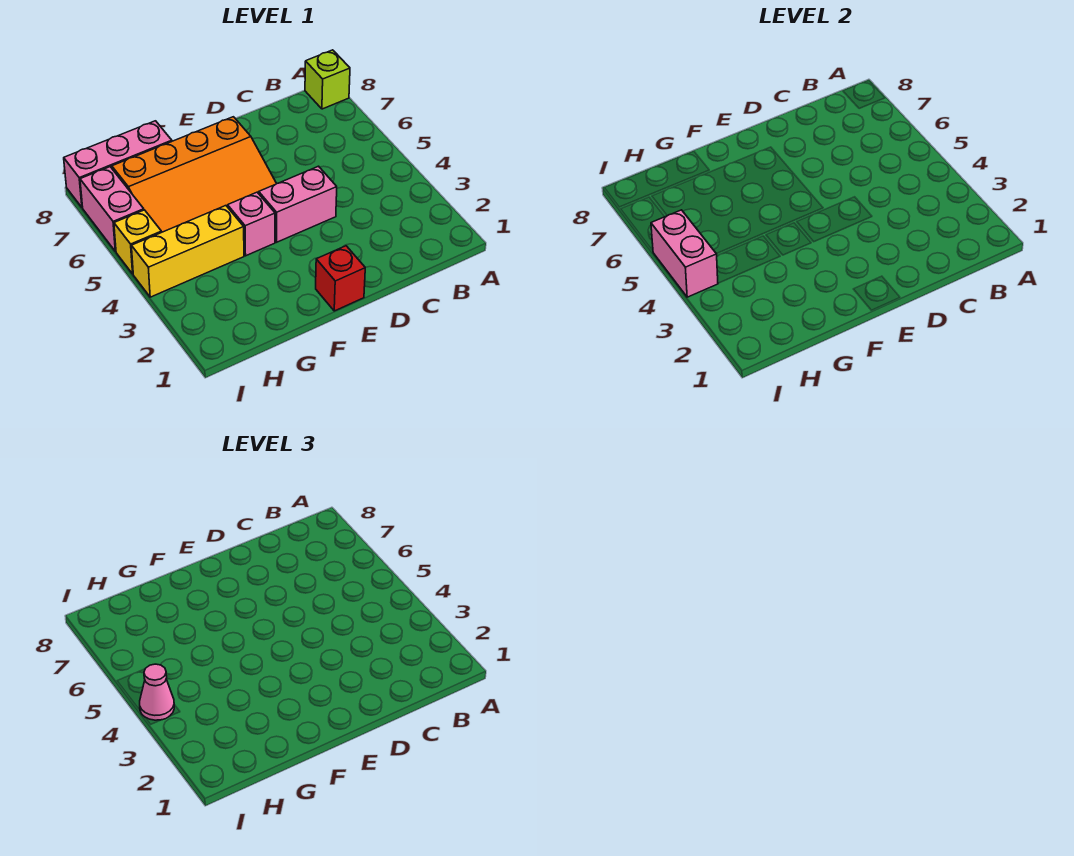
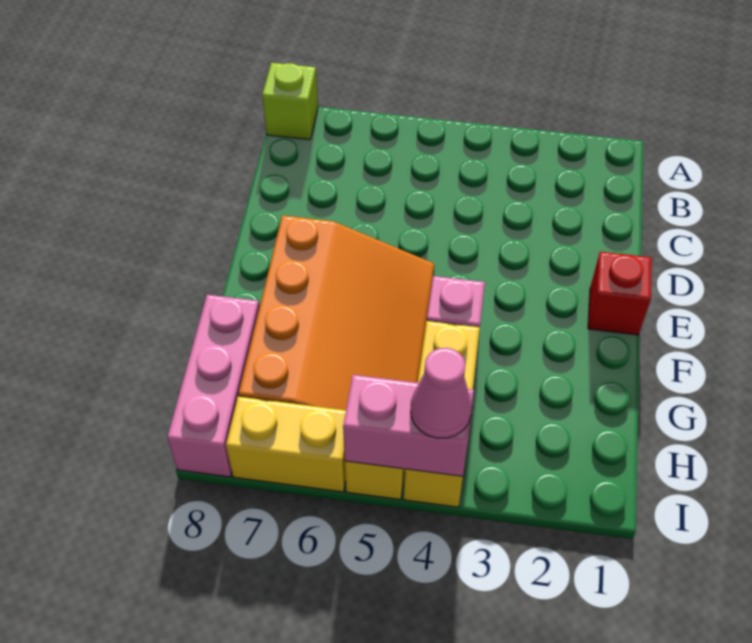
pink 1x2 brick [259,166,337,242] -> none
pink 1x2 brick [80,167,144,252] -> yellow 1x2 brick [226,397,346,492]

